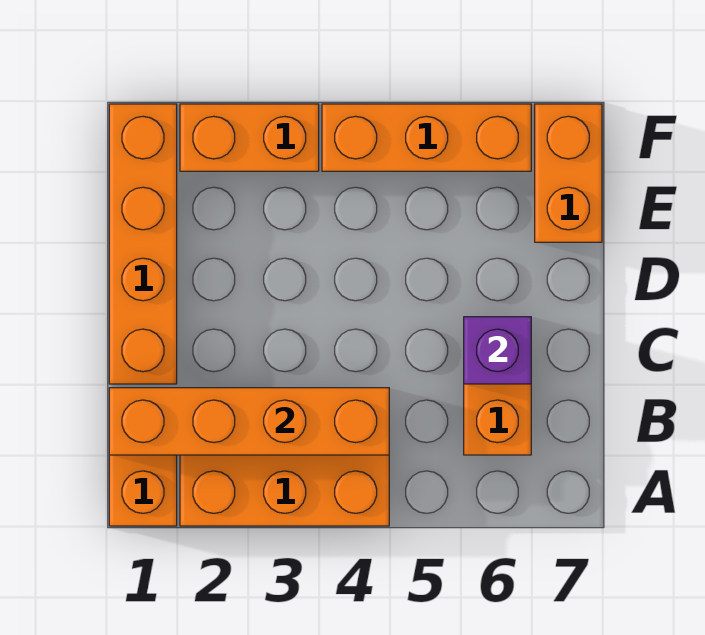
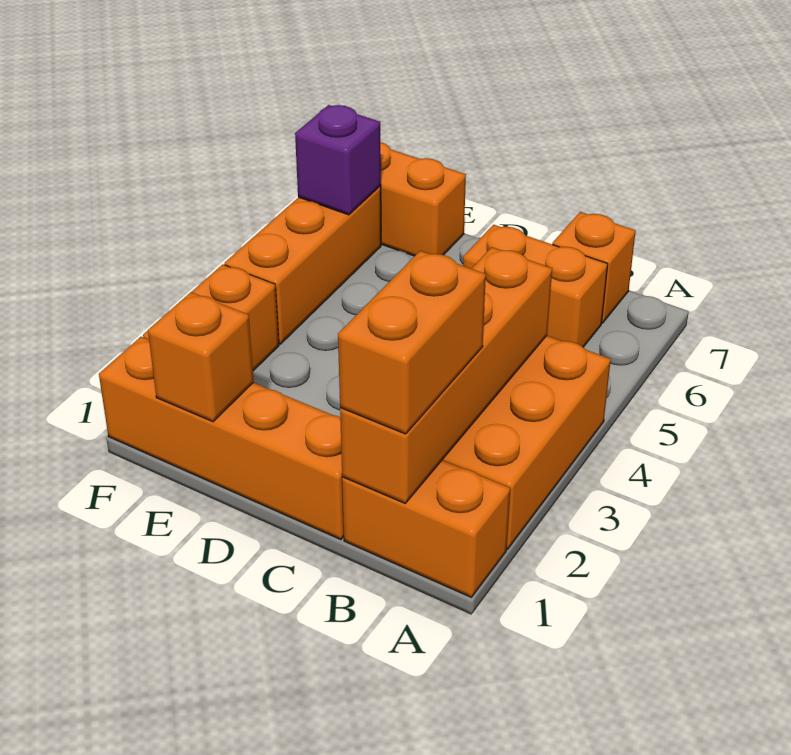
none -> orange 1x2 brick [338,251,486,434]
none -> orange 1x1 brick [552,212,636,323]
purple 1x1 brick [464,317,531,384] -> purple 1x1 brick moved to [295,105,381,215]
none -> orange 1x1 brick [148,292,254,422]

